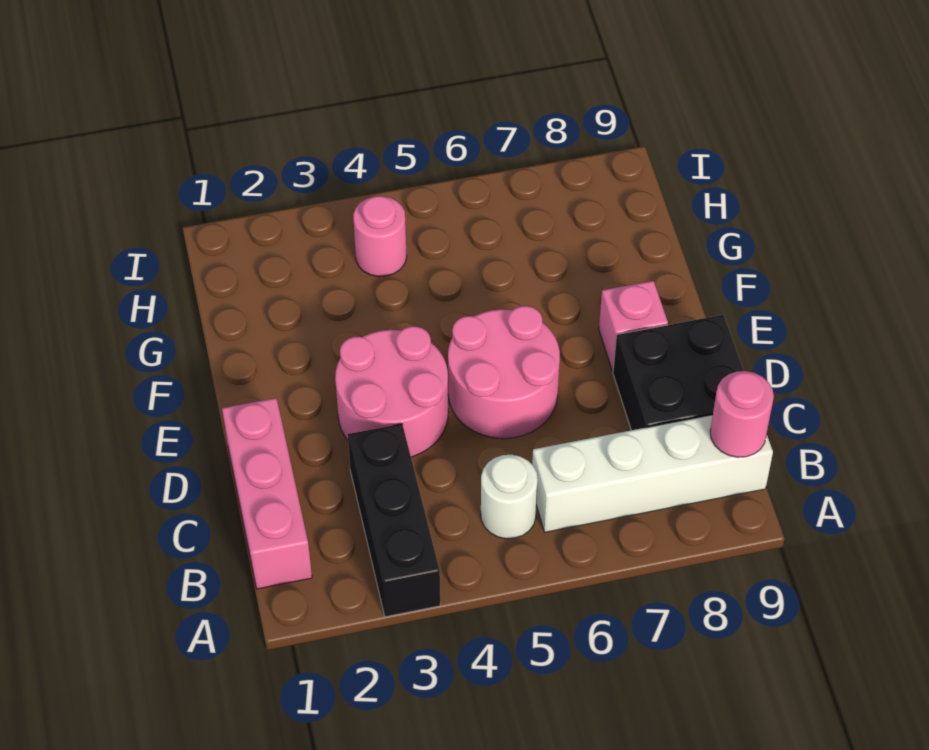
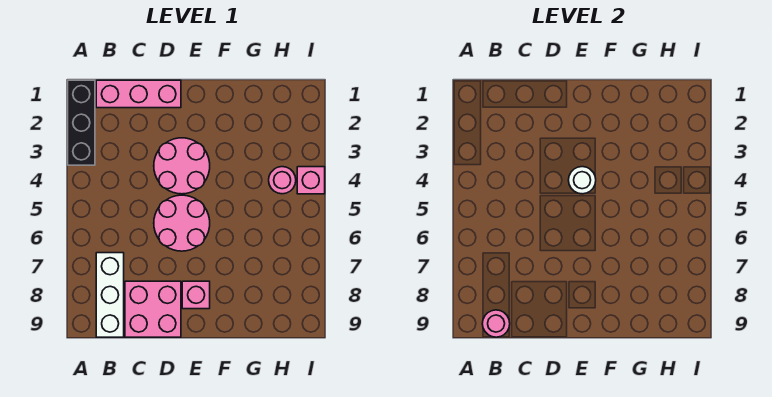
black 1x3 brick [348,424,440,617] -> black 1x3 brick turned to [68,80,95,165]
white 1x1 round brick [481,455,538,539] -> white 1x1 round brick moved to [569,167,596,194]
white 1x4 brick [532,415,773,532] -> white 1x3 brick [96,253,124,337]
black 2x2 brick [613,315,744,430] -> pink 2x2 brick [125,281,181,337]
none -> pink 1x1 brick [297,167,325,194]

